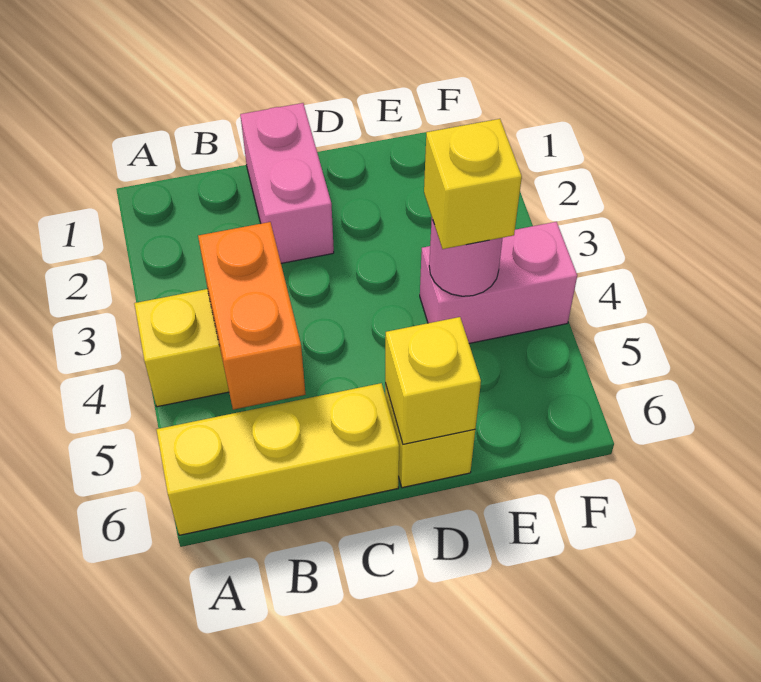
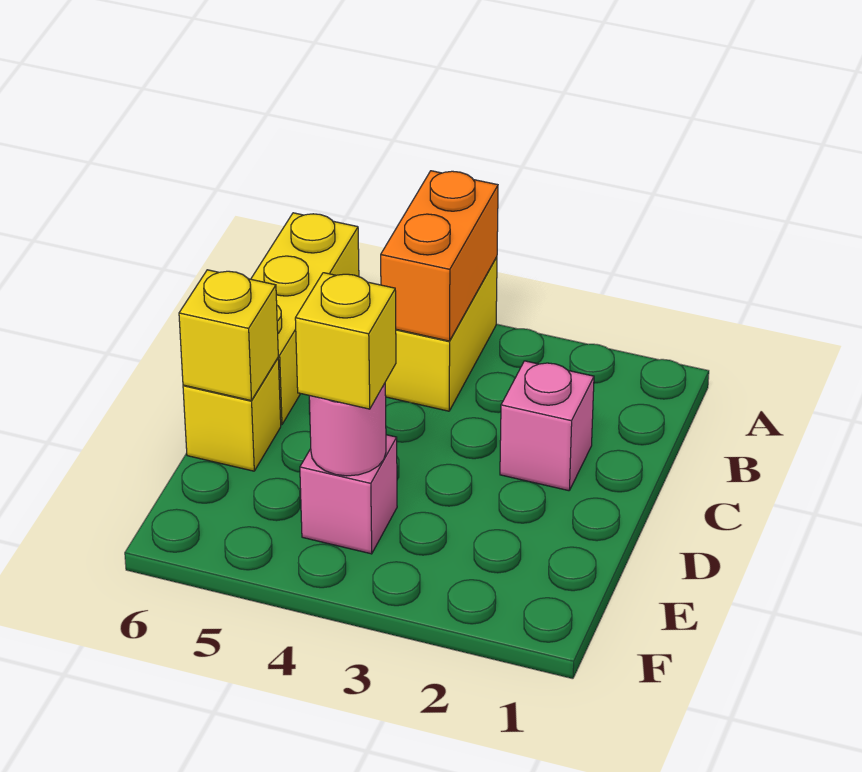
orange 1x2 brick [198,222,306,410] -> orange 1x2 brick turned to [381,171,498,341]
pink 1x2 brick [240,103,334,263] -> pink 1x1 brick [500,361,594,491]
pink 1x2 brick [420,222,577,343] -> pink 1x1 brick [300,435,397,554]

